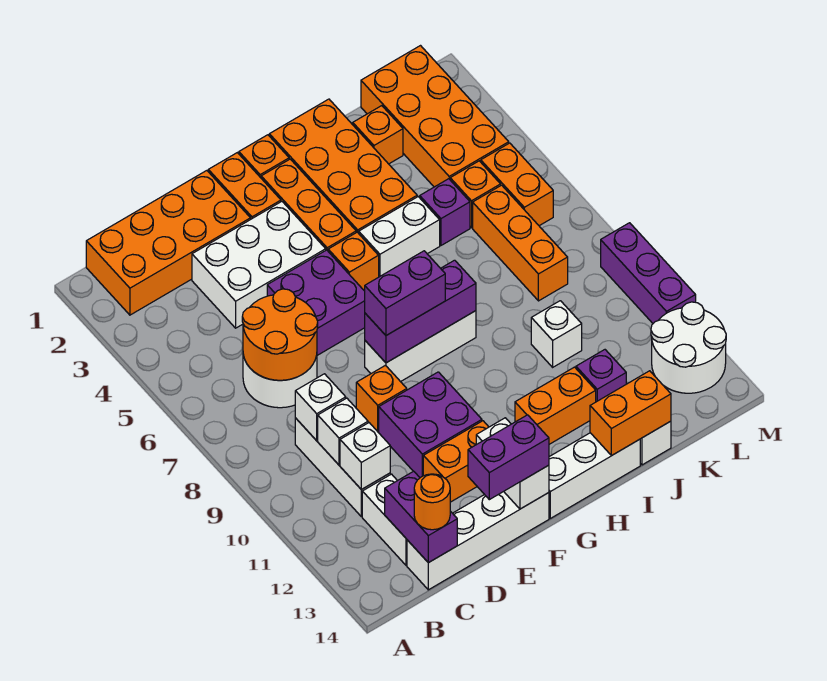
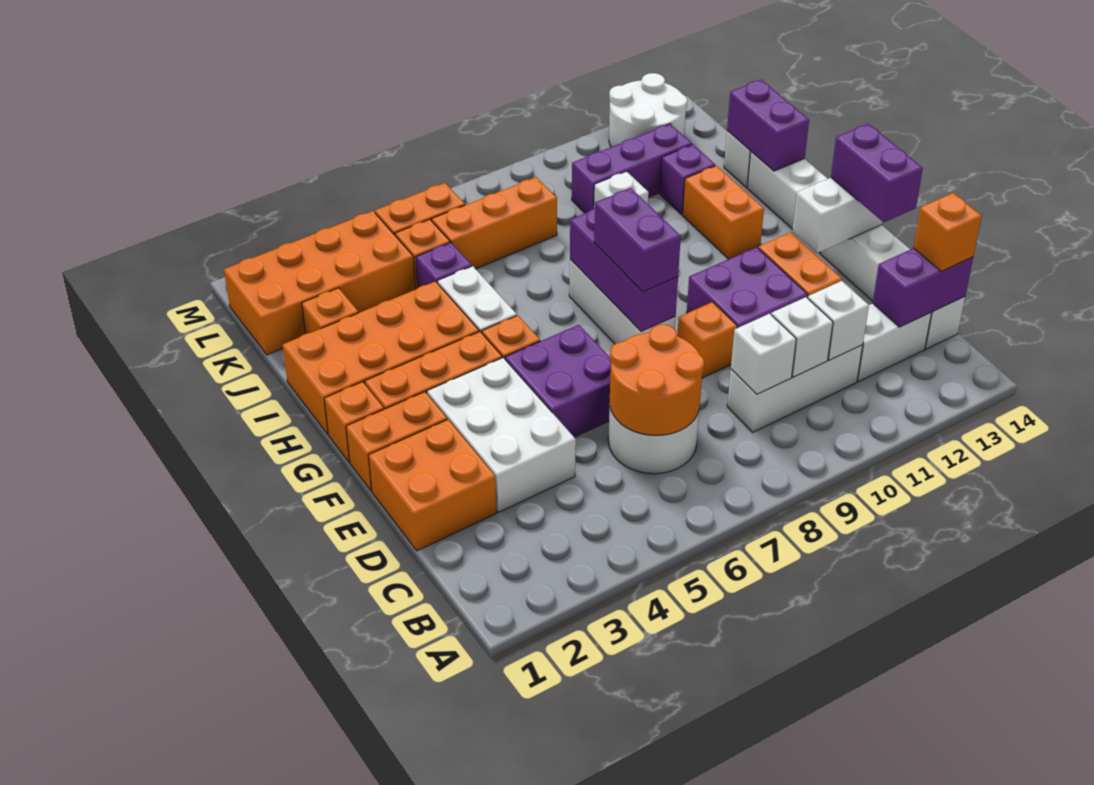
orange 2x4 brick [86,171,250,315] -> orange 2x2 brick [368,420,496,551]
orange 1x1 round brick [414,474,450,530] -> orange 1x1 brick [913,193,982,271]
orange 1x2 brick [590,371,671,455] -> purple 1x2 brick [727,80,809,171]
purple 1x3 brick [601,223,696,323] -> purple 1x3 brick moved to [572,124,692,213]

